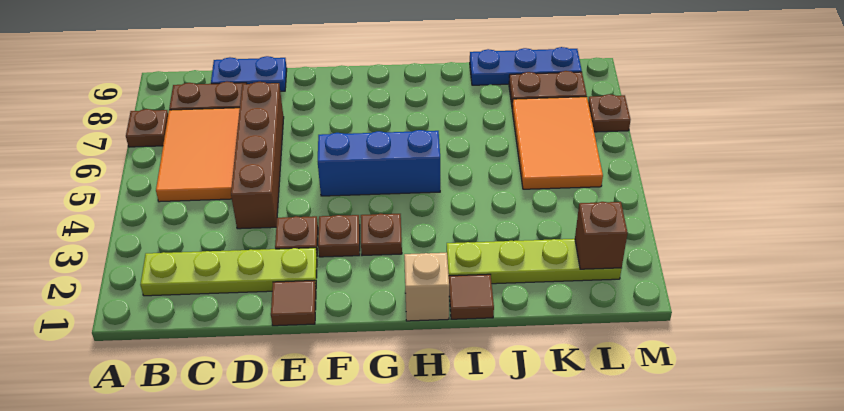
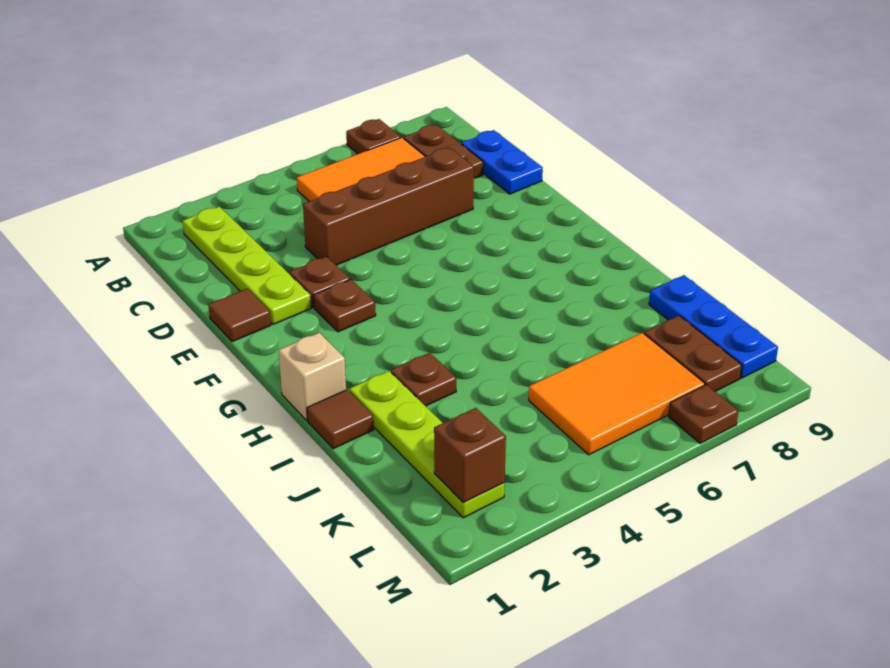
blue 1x3 brick [318,130,440,196] -> none
brown 1x1 plate [361,213,402,256] -> brown 1x1 plate moved to [391,353,456,406]

